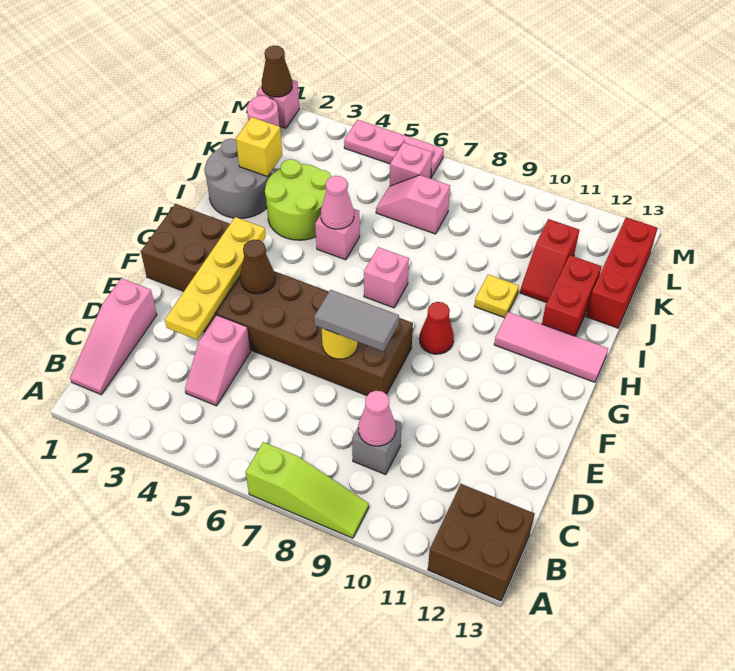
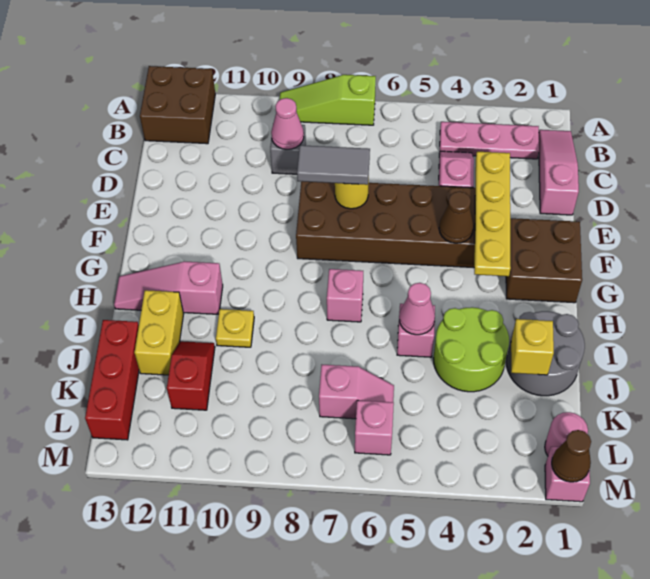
red 1x1 cone [419,302,454,354] -> none
pink 1x3 tile [494,312,608,382] -> pink 1x3 slope [114,262,223,314]
red 1x2 brick [542,255,602,336] -> yellow 1x2 brick [134,290,184,375]
pink 1x3 plate [344,120,444,177] -> pink 1x3 plate moved to [439,122,539,159]

